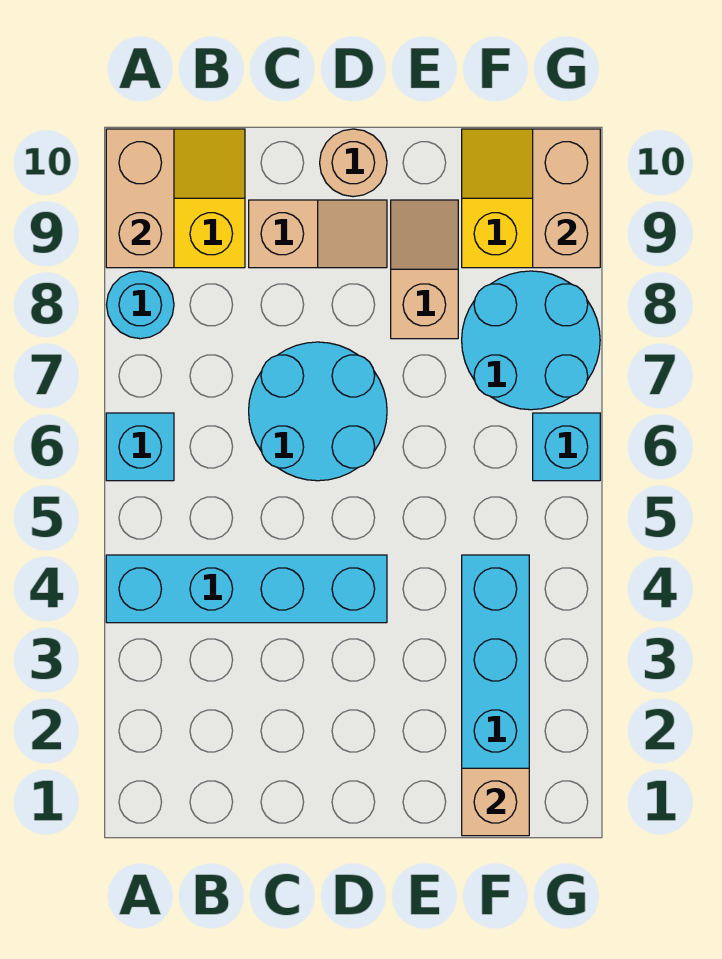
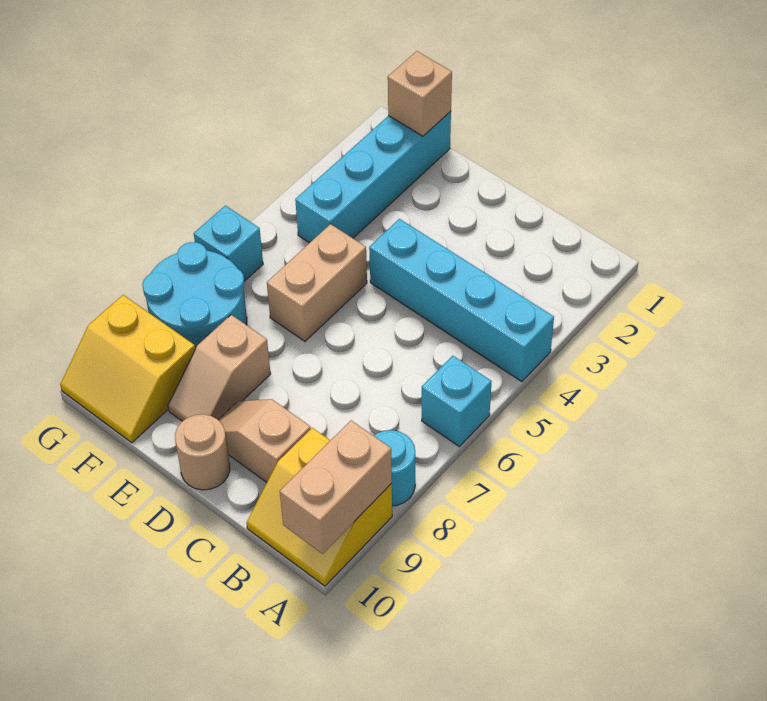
cyan 2x2 round brick [249,342,387,481] -> none
tan 1x2 brick [533,129,600,268] -> tan 1x2 brick moved to [267,224,367,341]

